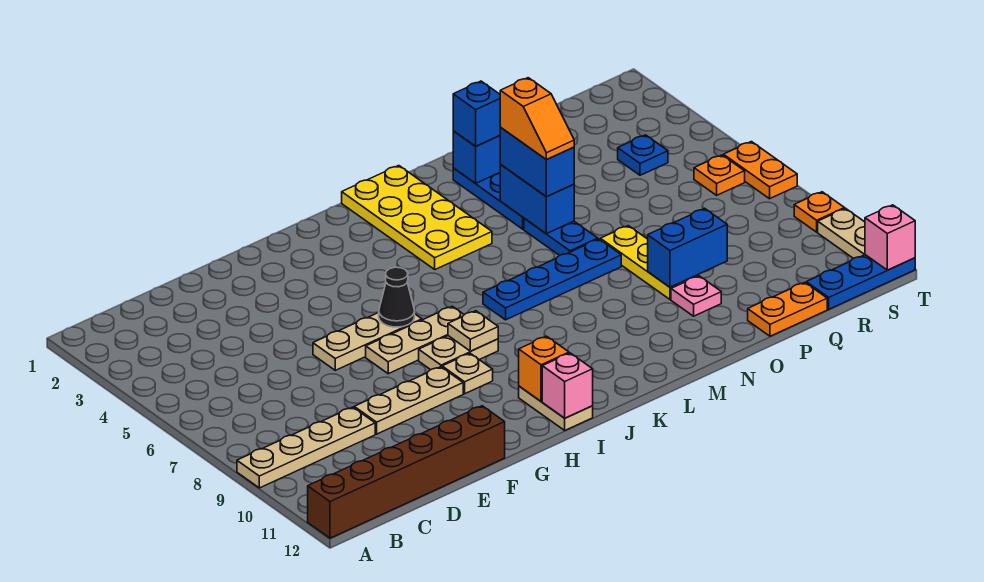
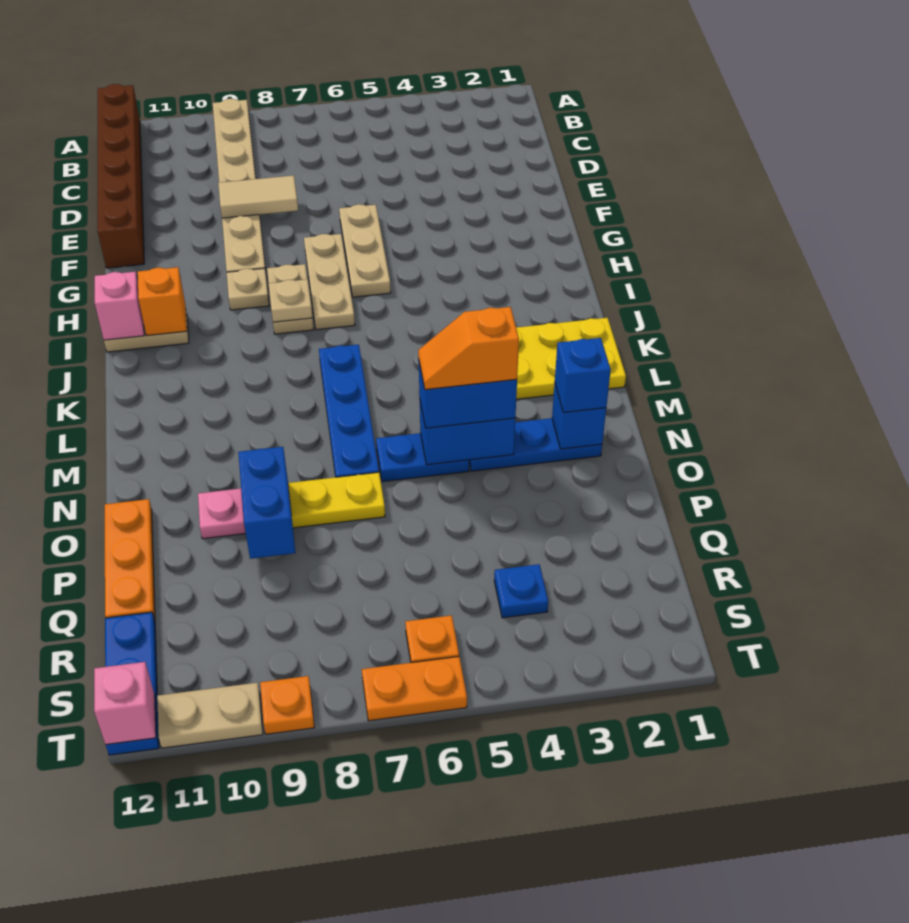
none -> tan 1x2 tile [218,175,298,218]
black 1x1 cone [379,267,415,327] -> none
orange 1x2 plate [748,282,827,336] -> orange 1x3 plate [105,499,155,620]

